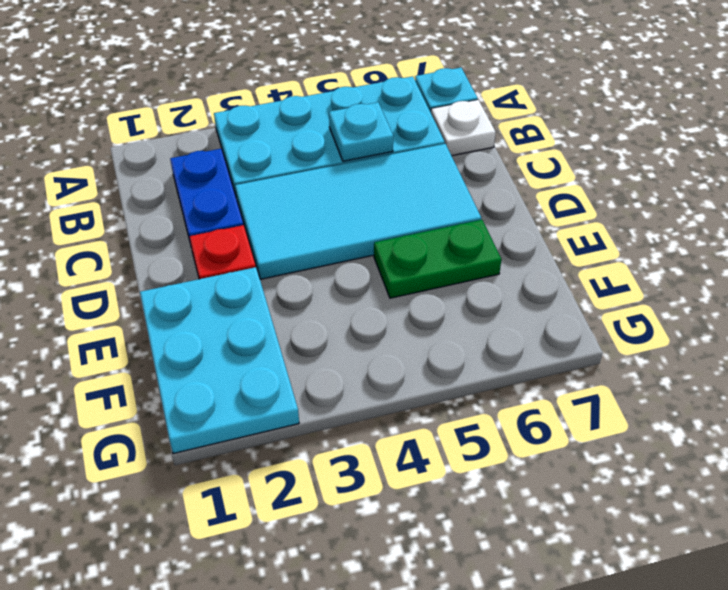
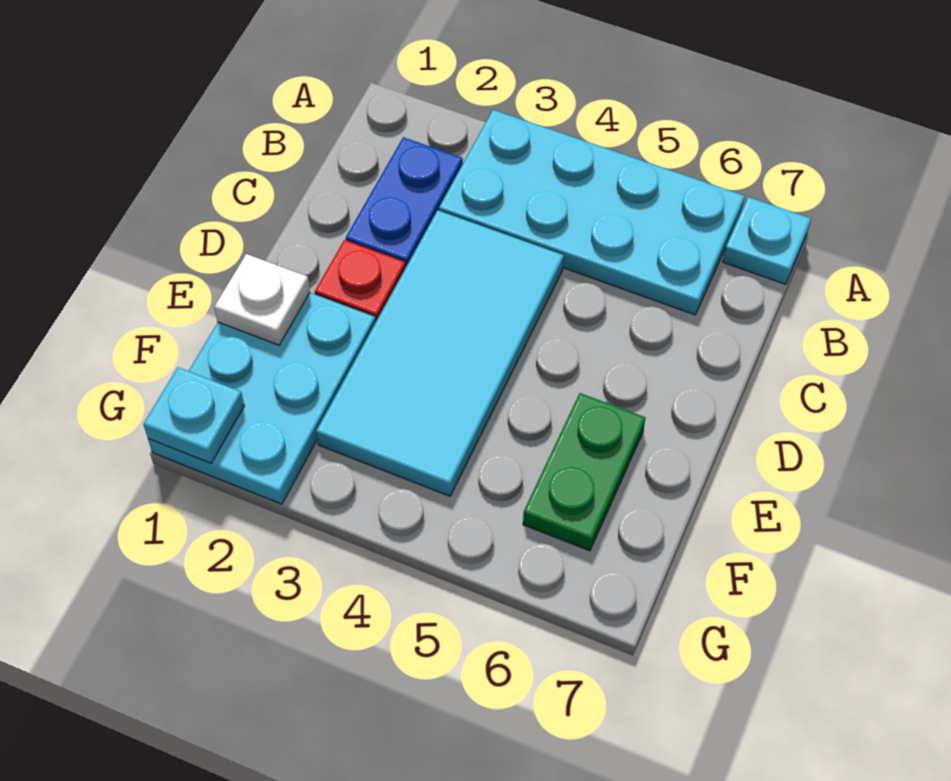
cyan 1x1 plate [329,102,393,161] -> cyan 1x1 plate moved to [143,367,244,463]
white 1x1 plate [431,100,496,156] -> white 1x1 plate moved to [214,254,310,345]
cyan 2x4 tile [235,144,481,279] -> cyan 2x4 tile turned to [316,210,564,496]
green 1x2 plate [374,220,501,298] -> green 1x2 plate turned to [523,393,645,551]

